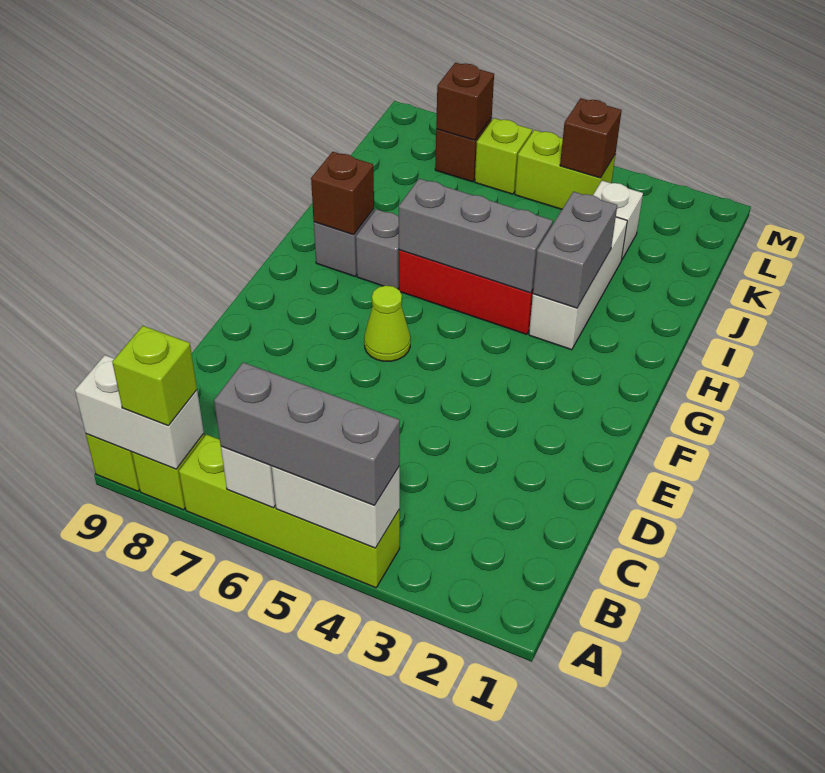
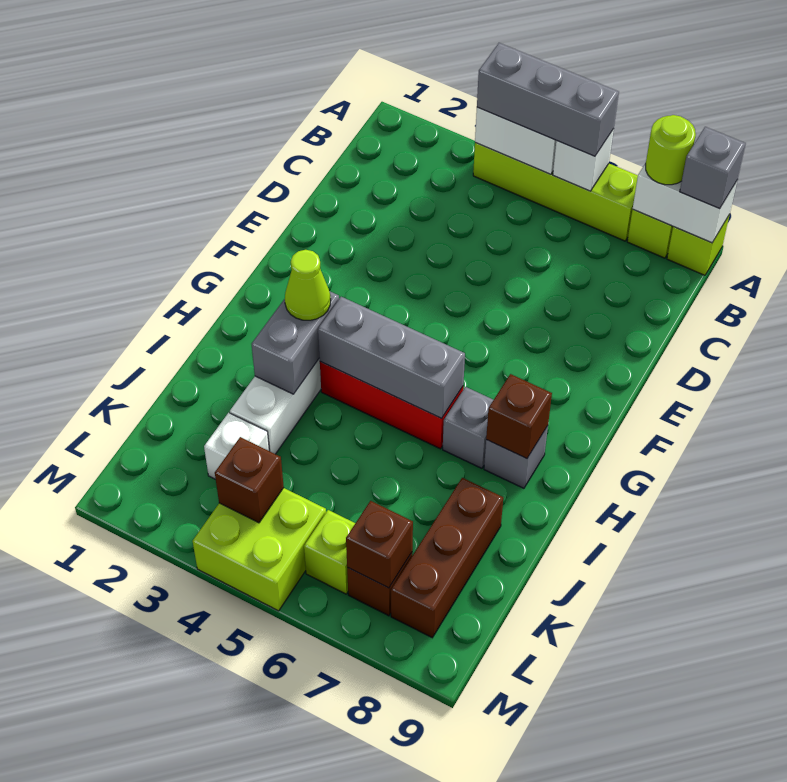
lime 1x1 brick [112,326,197,425] -> lime 1x1 round brick [646,115,696,185]
none -> grey 1x1 brick [680,127,746,209]
lime 1x1 cone [364,286,410,361] -> lime 1x1 cone moved to [285,250,331,320]
none -> brown 1x3 brick [391,478,503,638]
lime 1x2 brick [515,130,615,209] -> lime 2x2 brick [193,488,326,611]

